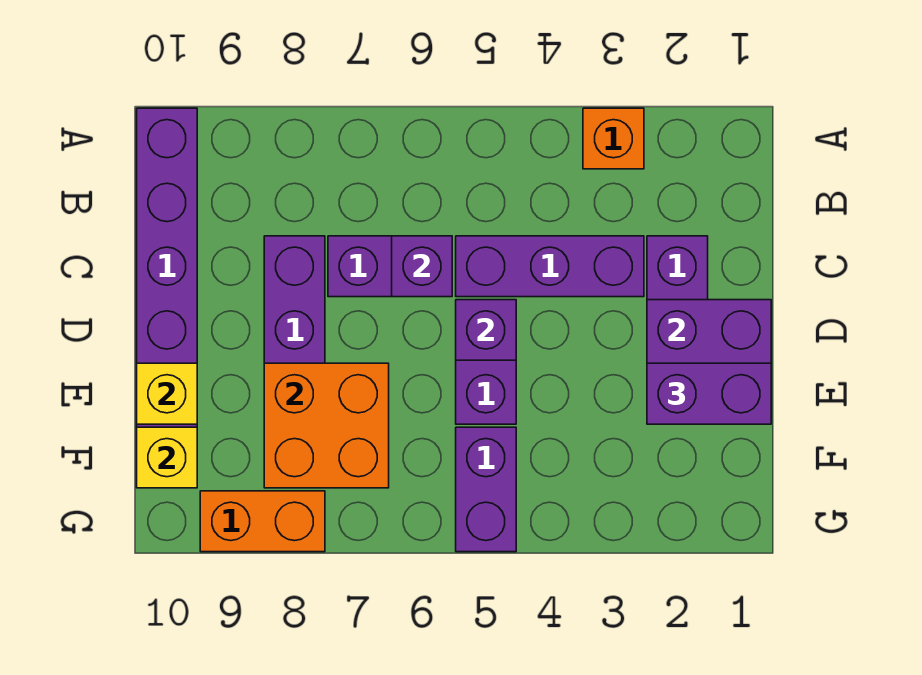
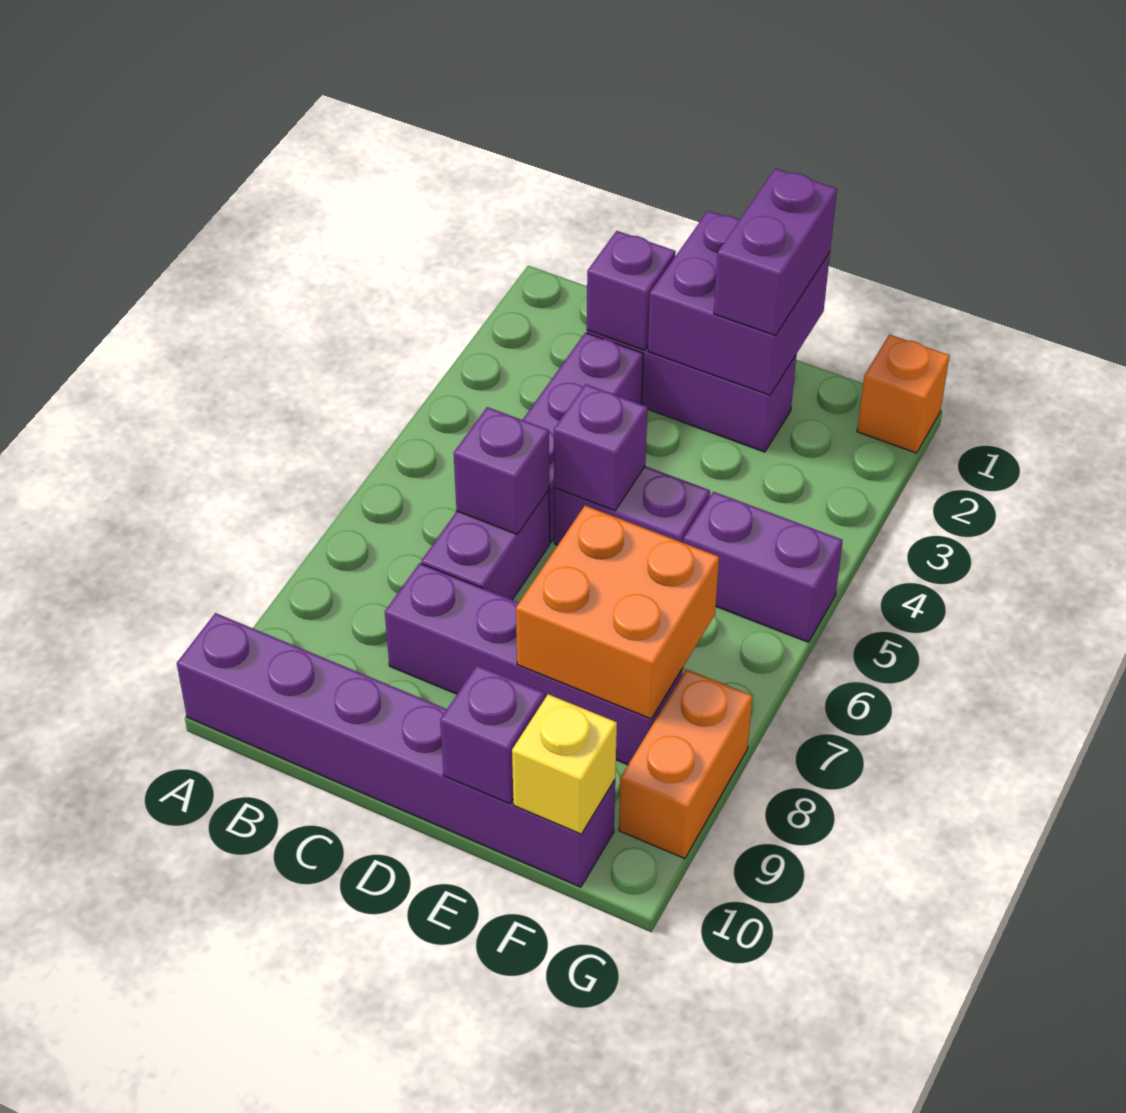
orange 1x1 brick [583,108,644,169] -> orange 1x1 brick moved to [857,334,950,453]
none -> purple 1x1 brick [587,231,676,351]
yellow 1x1 brick [137,363,197,424] -> purple 1x1 brick [440,665,545,804]

